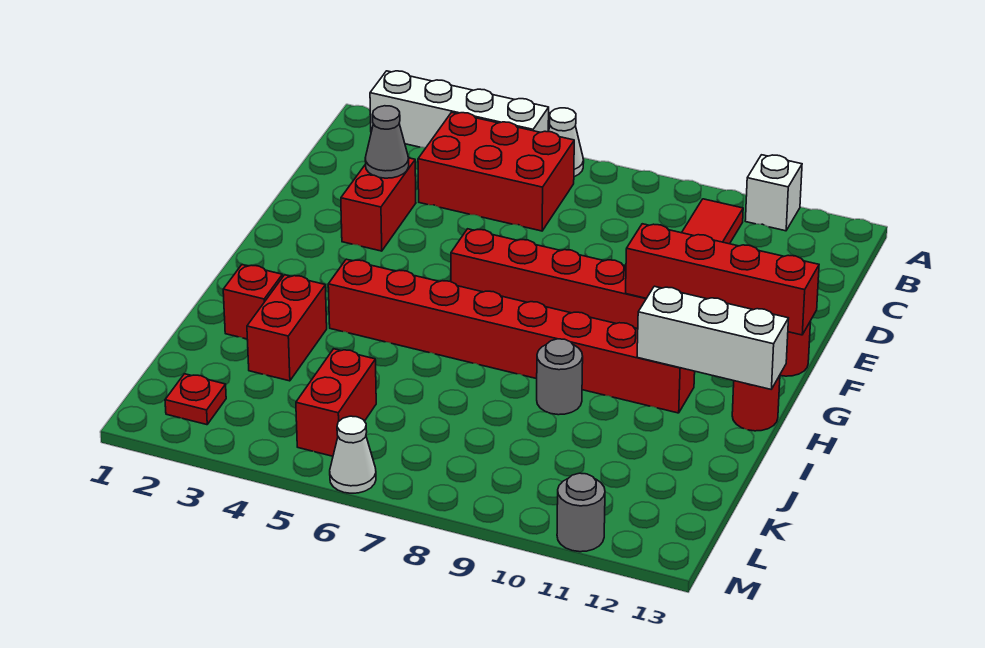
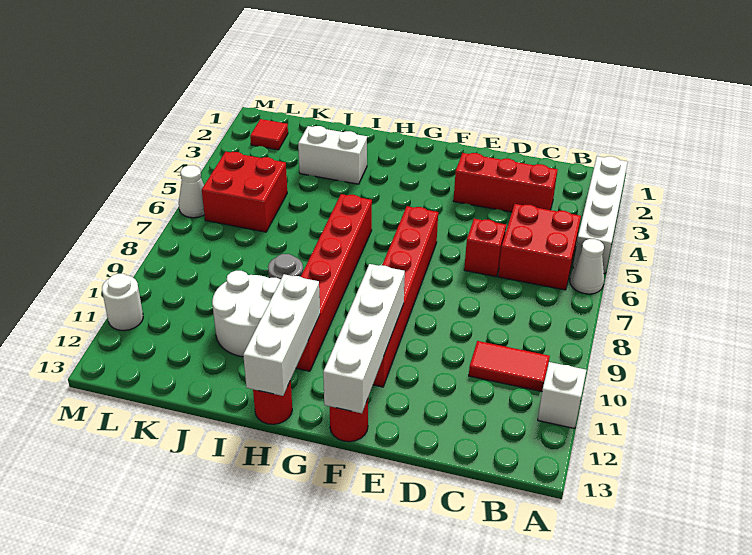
red 2x3 brick [418,112,574,231] -> red 2x2 brick [498,204,581,290]
red 1x2 brick [341,158,416,251] -> red 1x3 brick [453,153,557,212]
grey 1x1 cone [365,106,409,178] -> none
red 1x4 brick [626,224,819,335] -> white 1x4 brick [323,264,405,413]
red 1x8 brick [328,259,695,413] -> red 1x6 brick [296,194,372,371]
red 1x1 brick [223,265,282,339] -> red 1x1 brick moved to [464,219,506,277]
red 1x2 brick [247,275,327,381] -> white 1x2 brick [298,126,367,184]
none -> white 2x2 round brick [212,271,281,357]
red 1x2 brick [296,349,376,456] -> red 2x2 brick [202,152,287,232]
red 1x1 plate [165,374,226,425] -> red 1x1 tile [250,119,288,150]
grey 1x1 round brick [557,473,605,552] -> white 1x1 round brick [102,274,143,331]

